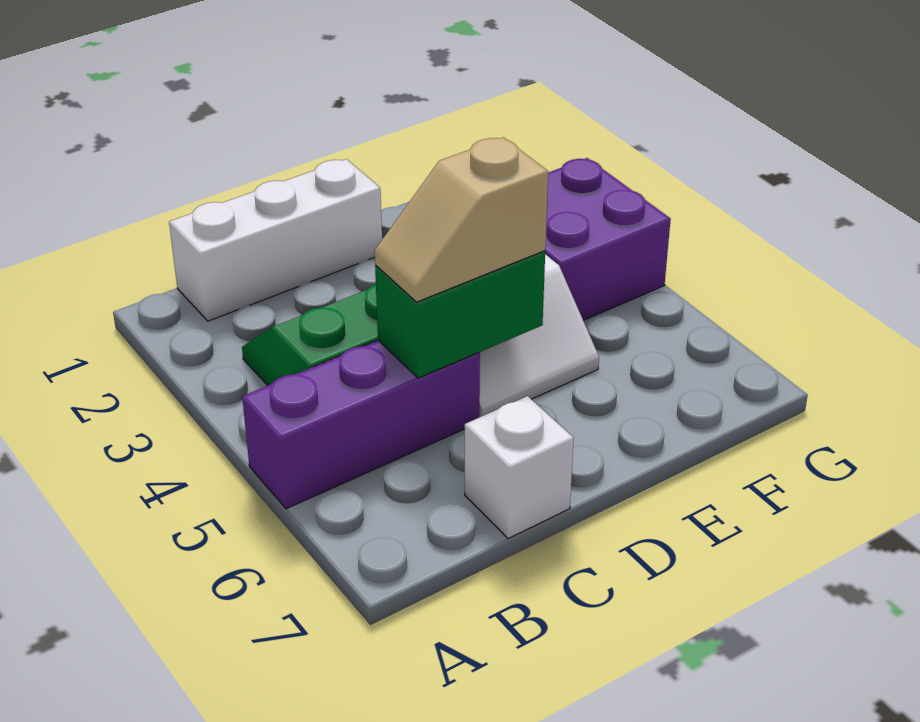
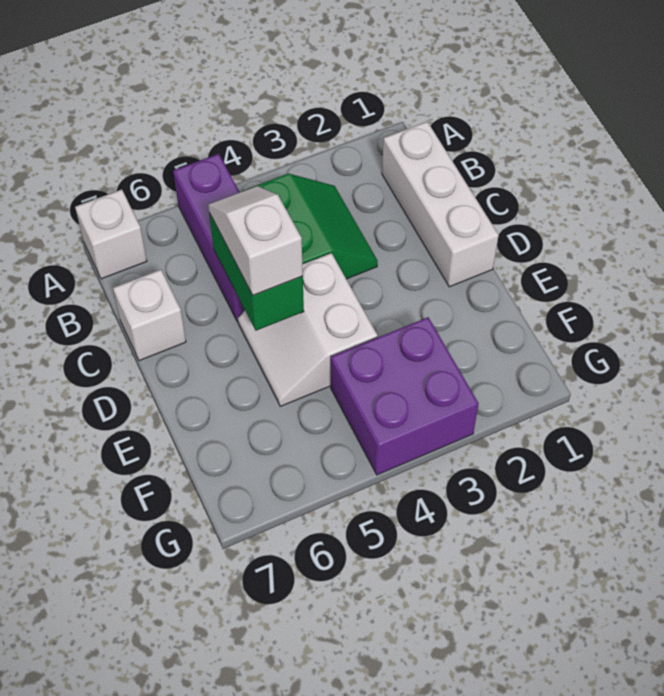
none -> white 1x1 brick [75,189,147,279]
tan 1x2 slope [375,137,548,302] -> white 1x2 slope [208,186,303,295]

